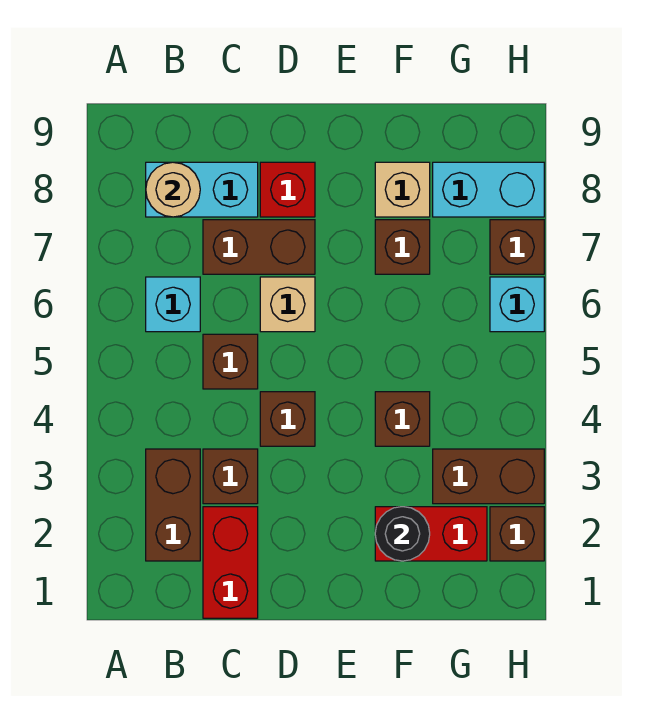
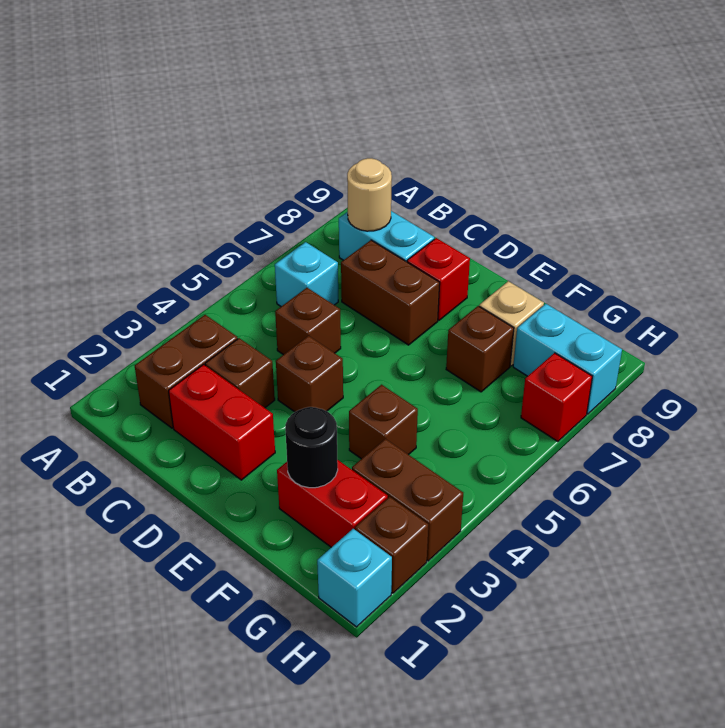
red 1x2 brick [203,507,258,618] -> red 1x2 brick turned to [169,365,275,480]
tan 1x1 brick [260,277,315,332] -> none
cyan 1x1 brick [490,277,544,332] -> cyan 1x1 brick moved to [317,529,392,627]
brown 1x1 brick [490,220,544,274] -> red 1x1 brick [521,353,592,442]

